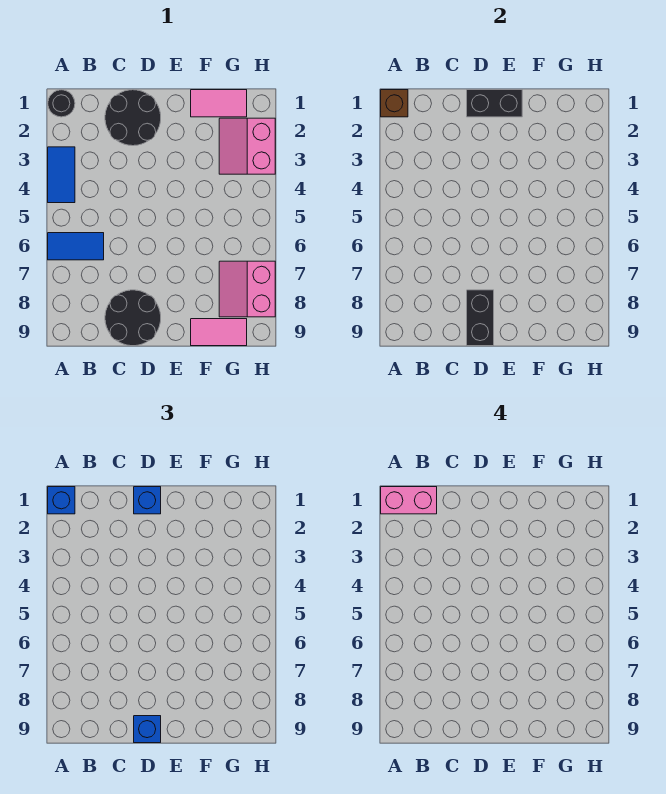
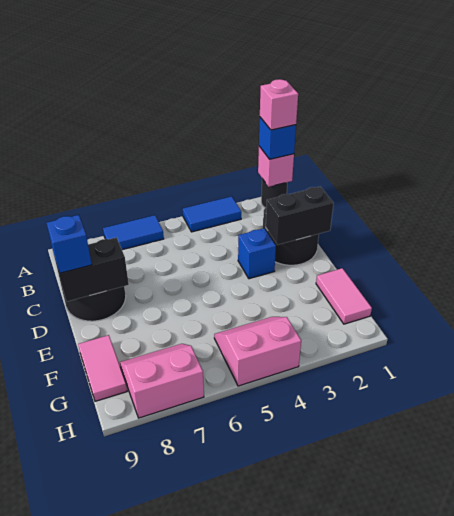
brown 1x1 brick [381,90,408,117] -> pink 1x1 brick [258,146,294,187]
pink 1x2 brick [381,487,437,514] -> pink 1x1 brick [260,79,298,130]
blue 1x2 tile [48,233,104,260] -> blue 1x2 tile turned to [103,215,164,250]
black 1x2 brick [467,90,522,117] -> black 1x2 brick turned to [266,187,334,245]
blue 1x1 brick [134,487,161,514] -> blue 1x1 brick moved to [238,228,276,279]
pink 2x2 slope [219,118,275,174] -> pink 2x2 slope moved to [214,317,301,386]

